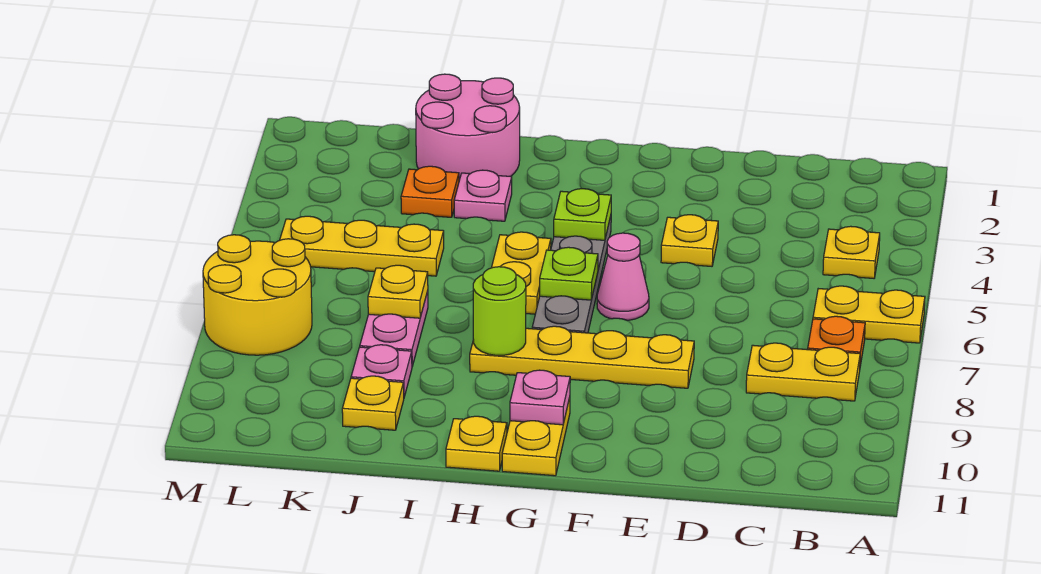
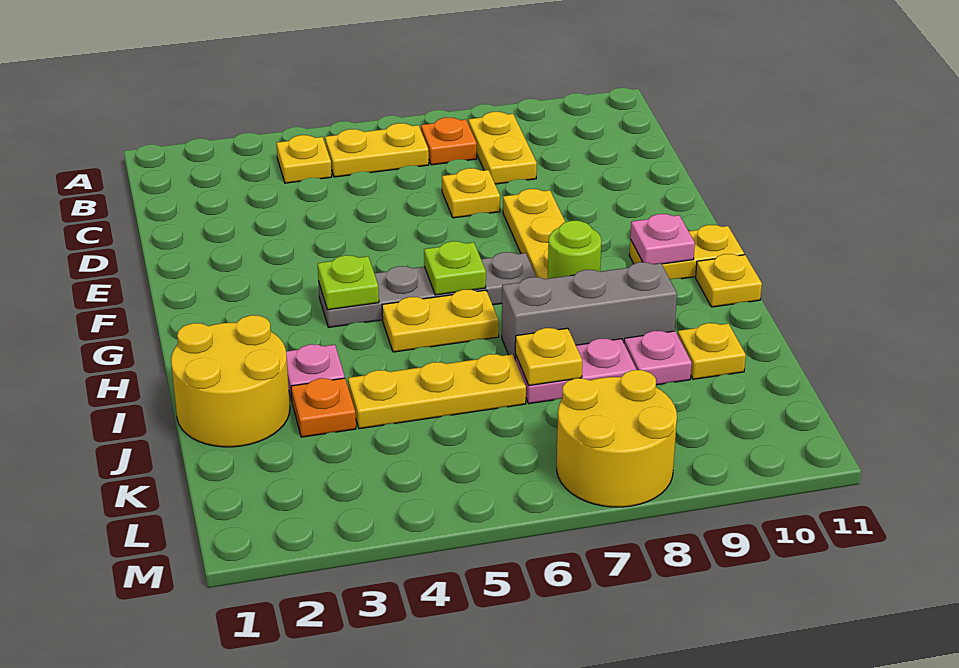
yellow 1x2 plate [813,286,925,343] -> yellow 1x2 plate turned to [325,123,429,177]
yellow 1x1 plate [661,215,718,266] -> yellow 1x1 plate moved to [442,168,500,218]
pink 1x1 cone [597,233,649,321] -> none
pink 2x2 round brick [416,74,520,180] -> yellow 2x2 round brick [171,315,290,447]
none -> grey 1x3 brick [502,262,677,358]
yellow 1x3 plate [280,216,444,276] -> yellow 1x3 plate turned to [348,354,526,429]

